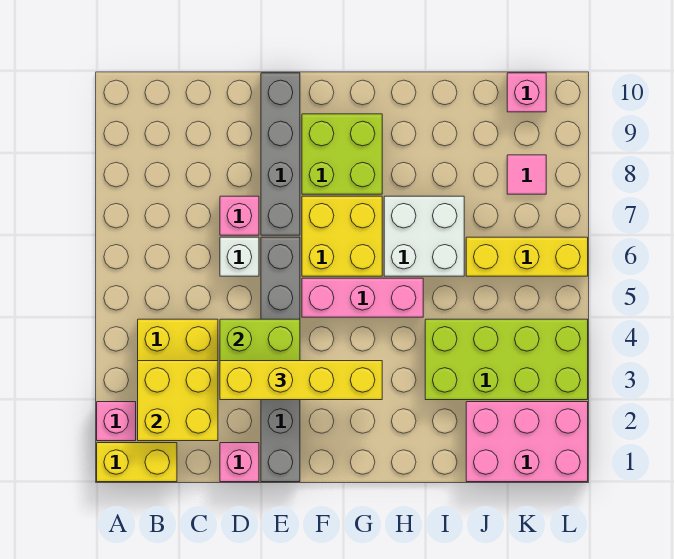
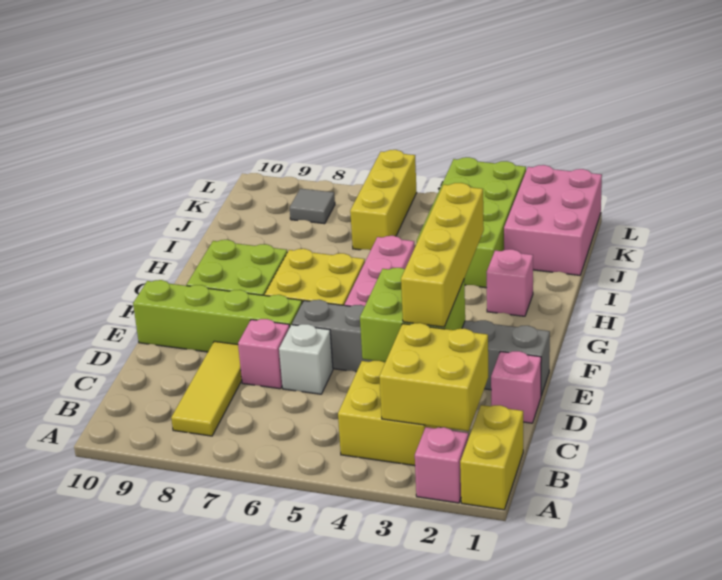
none -> yellow 1x3 tile [171,341,242,436]
grey 1x4 brick [261,73,300,235] -> lime 1x4 brick [133,280,302,352]
white 2x2 brick [384,196,464,276] -> none
pink 1x1 tile [507,155,546,194] -> grey 1x1 tile [290,189,335,224]
pink 1x1 brick [507,73,546,112] -> pink 1x1 brick moved to [487,249,533,316]

